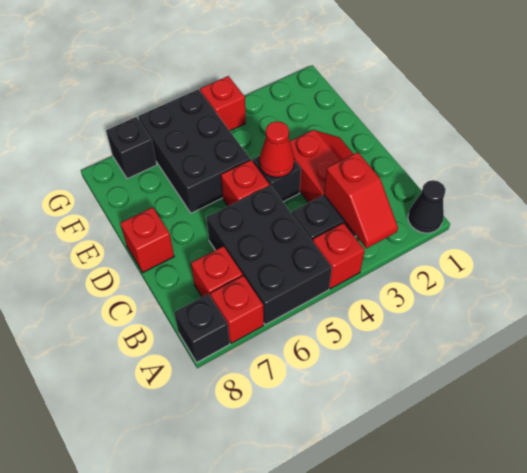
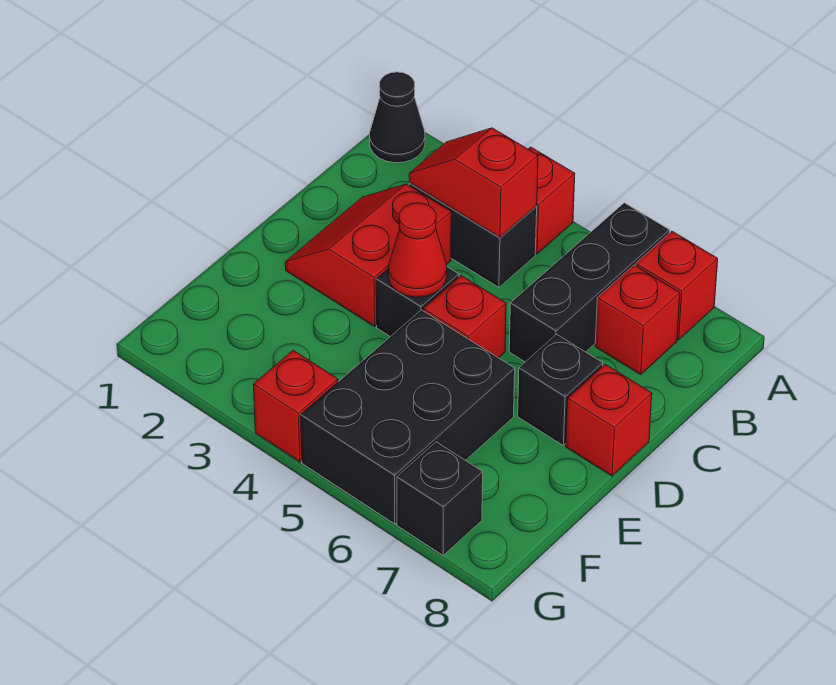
red 1x2 slope [324,152,398,248] -> red 1x2 slope turned to [409,128,538,238]
black 2x3 brick [206,186,332,325] -> black 1x3 brick [509,203,670,362]
black 1x1 brick [174,294,230,362] -> black 1x1 brick moved to [518,334,603,445]

